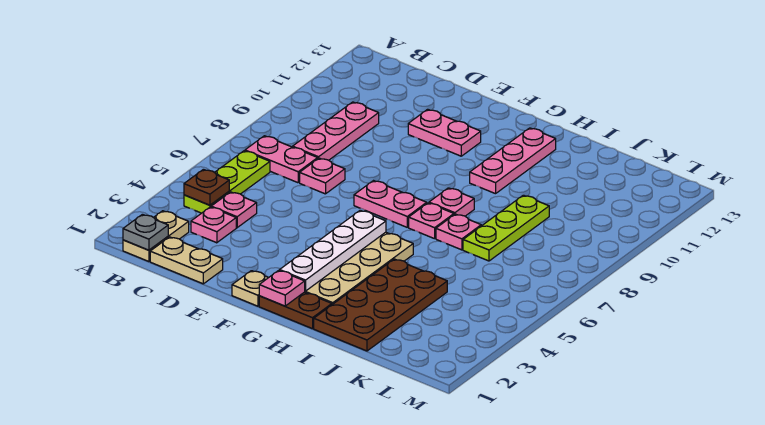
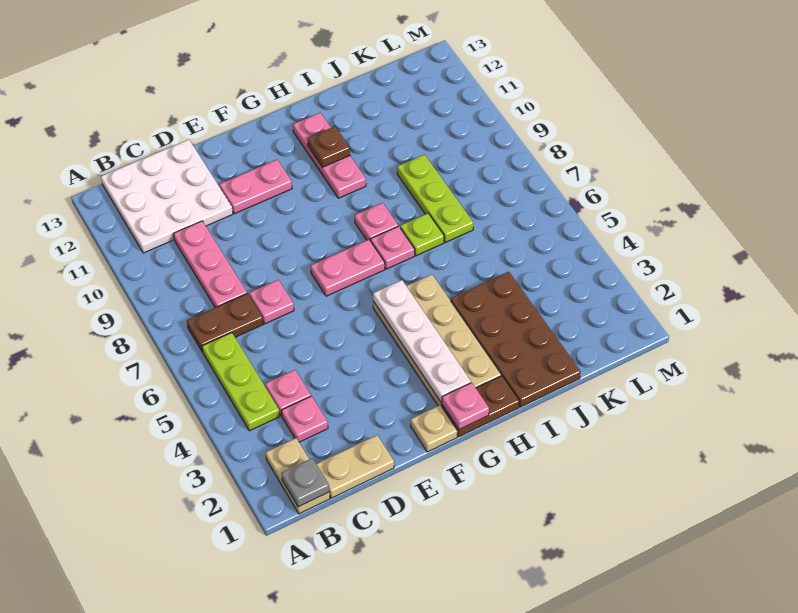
brown 1x1 plate [184,169,229,205] -> brown 1x1 plate moved to [307,126,350,167]
pink 1x2 plate [245,136,318,183] -> brown 1x2 plate [187,294,263,352]
none -> white 3x3 plate [101,140,233,253]
pink 1x1 plate [436,214,481,250] -> lime 1x1 plate [400,213,444,256]

